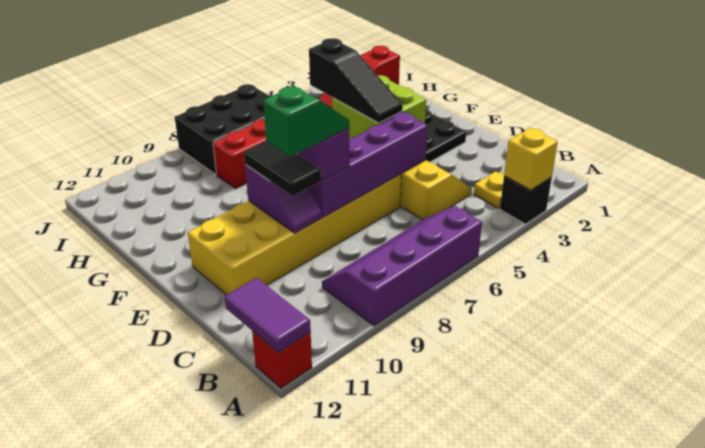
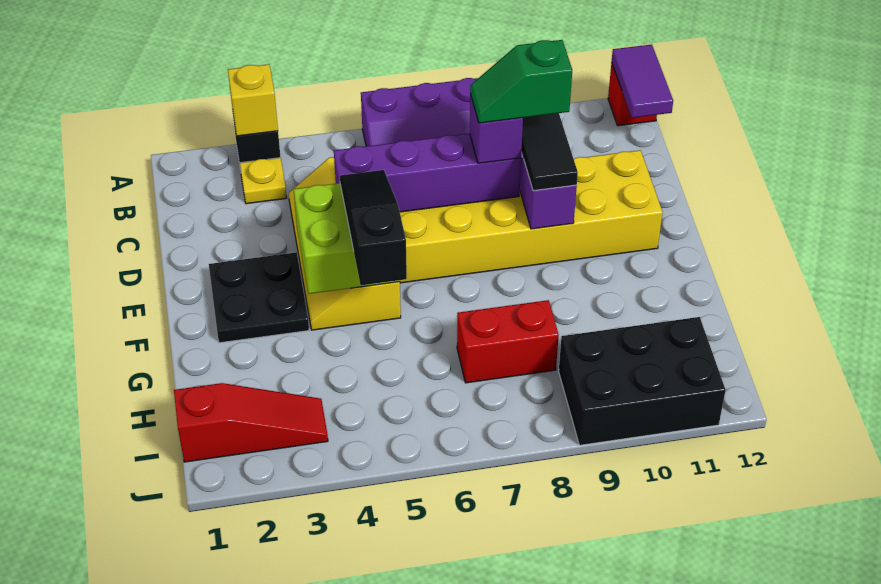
black 2x3 brick [175,84,270,174] -> black 2x3 brick moved to [559,317,726,445]

